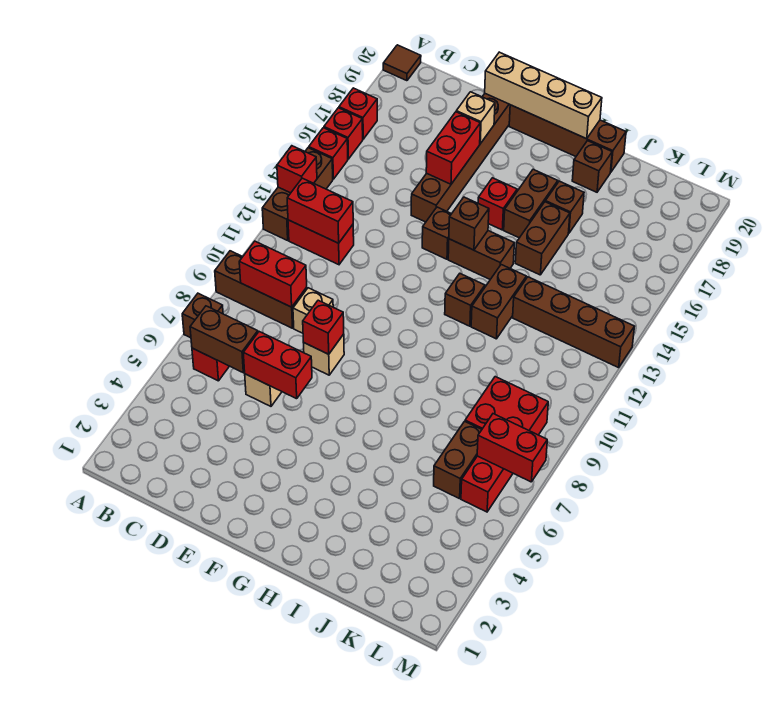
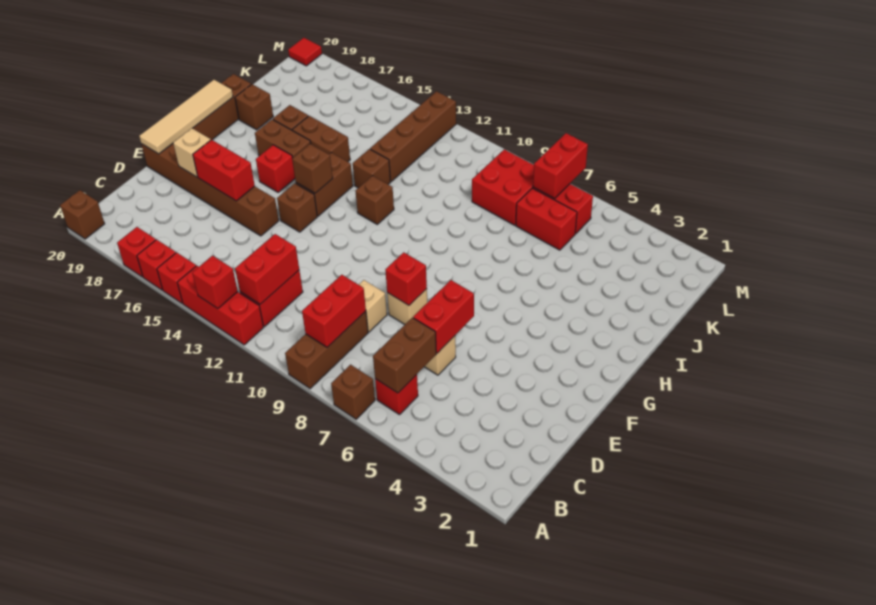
brown 1x3 brick [262,148,333,240] -> red 1x3 brick [177,266,264,345]
brown 1x1 tile [383,45,421,81] -> brown 1x1 brick [60,190,105,239]
tan 1x4 brick [485,52,602,139] -> tan 1x4 tile [139,80,233,154]
brown 1x2 brick [471,265,526,339] -> brown 1x1 brick [353,149,391,188]
brown 1x2 brick [434,421,482,499] -> red 1x2 brick [516,188,577,250]
none -> red 1x1 tile [288,38,322,66]

